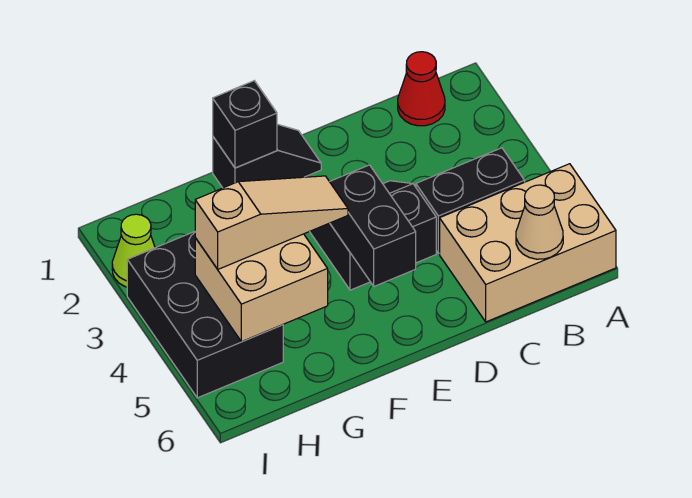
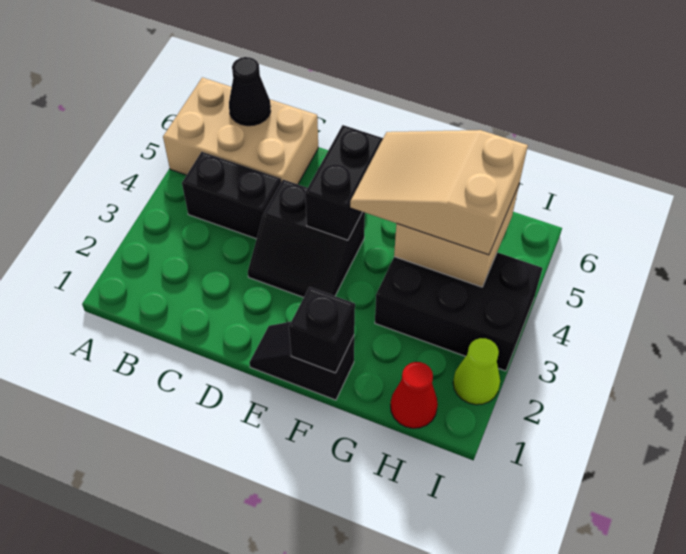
red 1x1 cone [398,52,445,126] -> red 1x1 cone moved to [390,362,438,428]
tan 1x1 cone [516,185,563,259] -> black 1x1 cone [229,57,271,126]
tan 1x3 slope [195,176,348,269] -> tan 2x3 slope [350,130,528,255]
black 2x3 brick [127,232,283,398] -> black 2x3 brick turned to [375,252,543,371]

